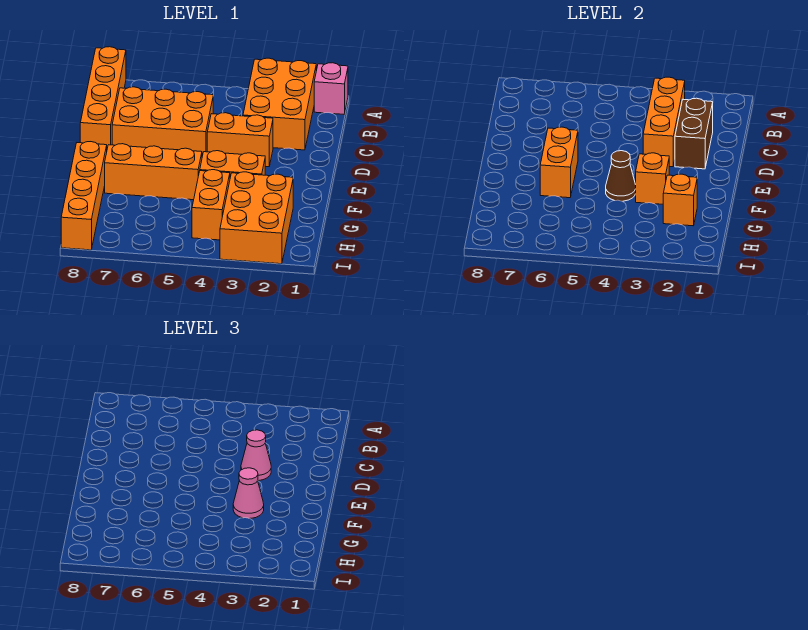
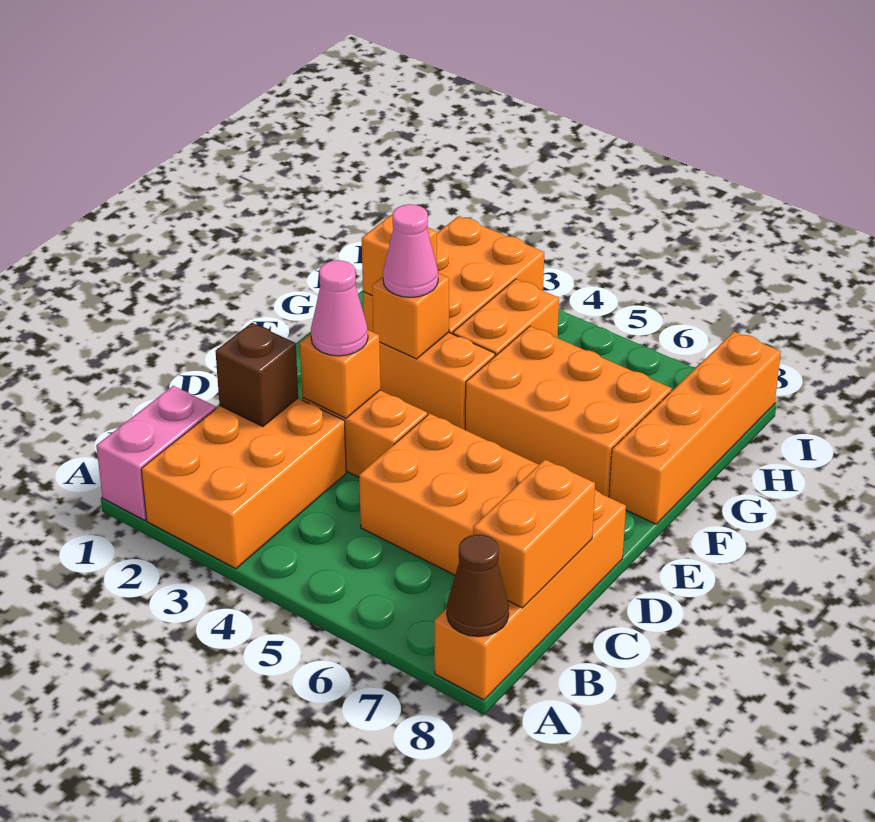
pink 1x1 brick [314,63,348,114] -> pink 1x2 brick [96,386,216,520]
orange 1x3 brick [643,77,685,167] -> orange 1x1 brick [300,330,380,418]
brown 1x2 brick [675,98,713,169] -> brown 1x1 brick [216,323,298,427]
orange 1x2 brick [540,127,578,198] -> orange 1x2 brick moved to [473,460,595,608]
brown 1x1 cone [606,151,636,201] -> brown 1x1 cone moved to [447,534,509,637]
orange 1x3 brick [105,144,202,200] -> orange 2x3 brick [465,326,672,497]

